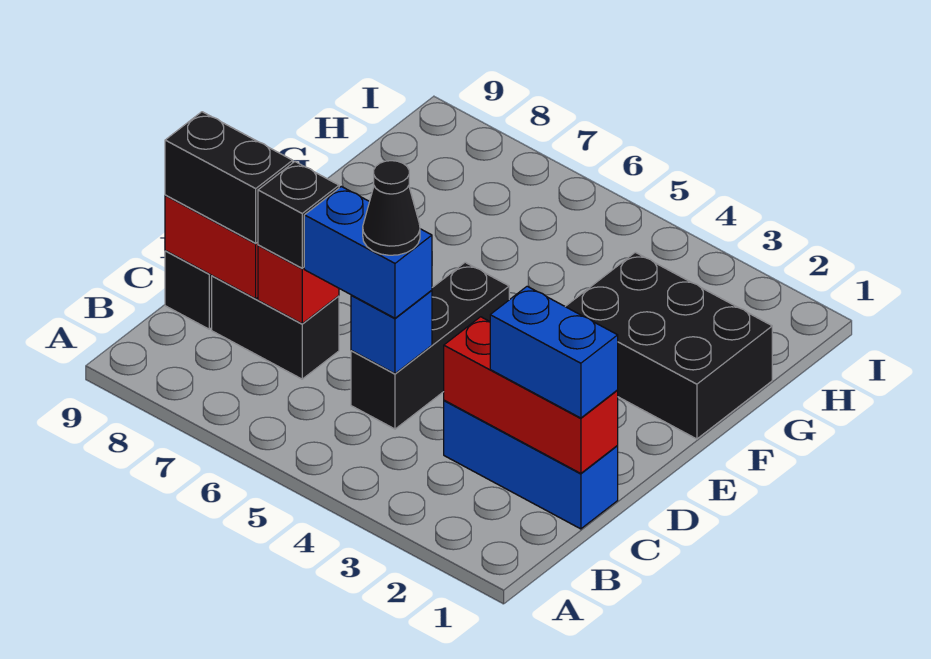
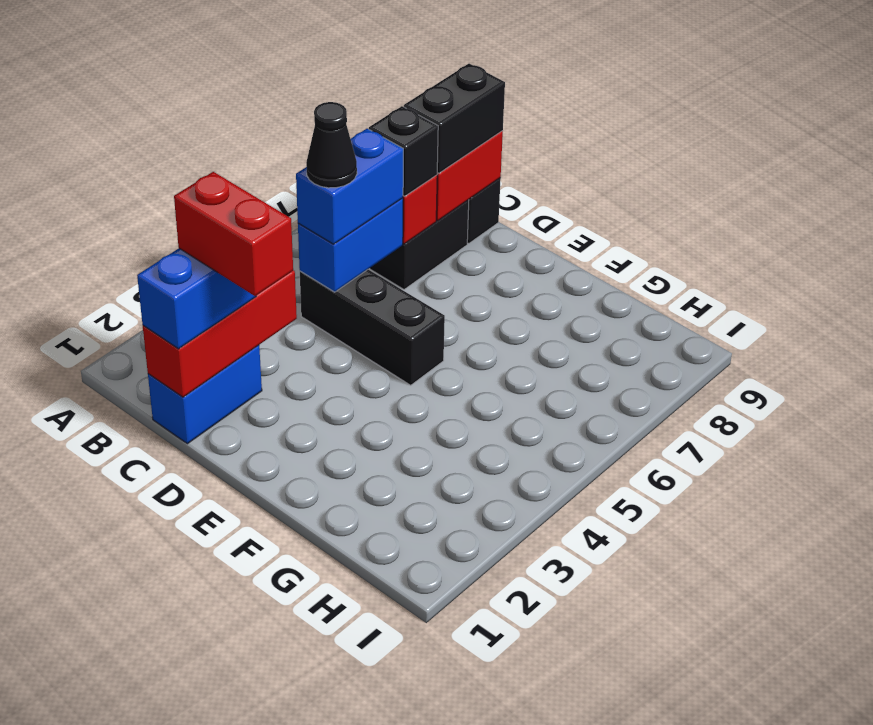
blue 1x3 brick [444,400,618,529] -> blue 1x2 brick [148,345,262,444]
none -> red 1x2 brick [174,172,293,296]
blue 1x1 brick [351,290,432,374] -> blue 1x2 brick [298,198,403,292]
black 2x3 brick [565,252,772,439] -> none

